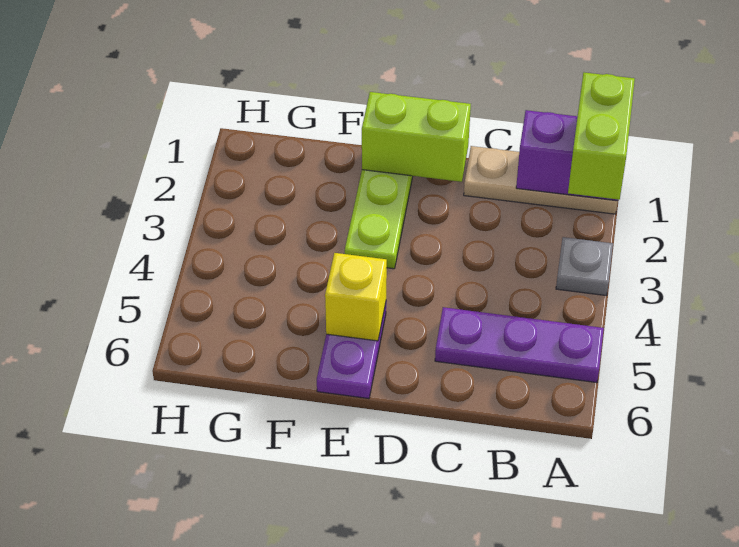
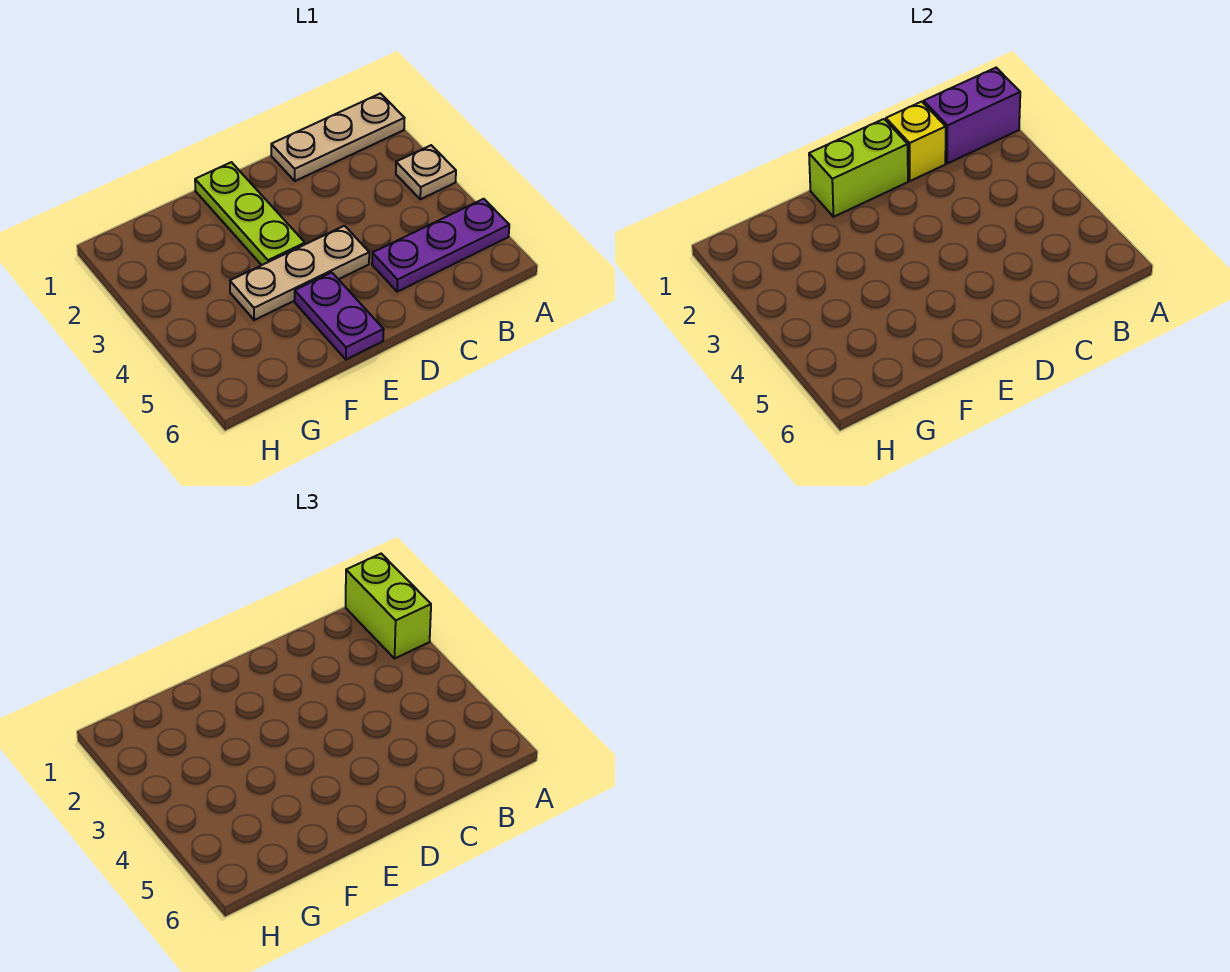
grey 1x1 plate [556,237,613,296] -> tan 1x1 plate [396,145,456,199]
none -> tan 1x3 plate [230,226,369,320]
yellow 1x1 brick [325,253,387,341] -> yellow 1x1 brick moved to [886,102,946,181]

